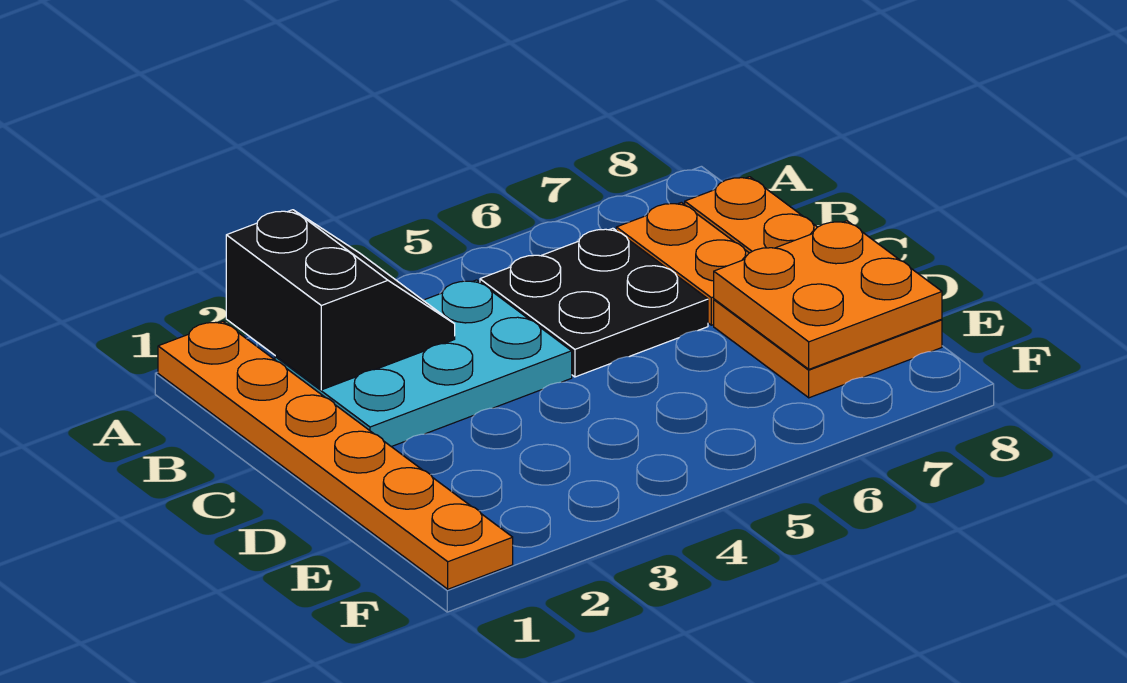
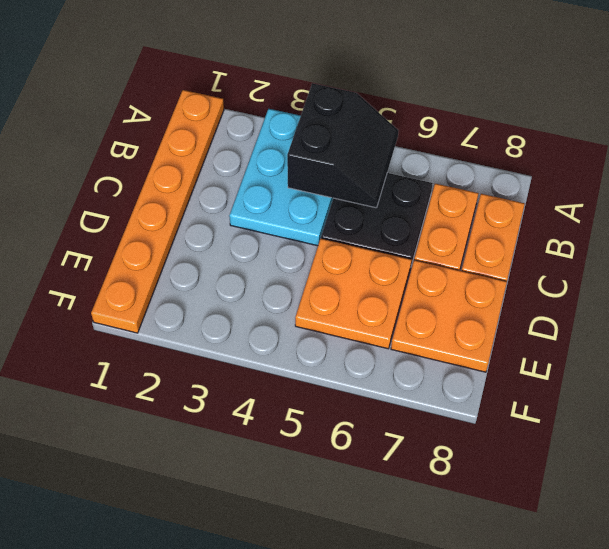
black 2x2 slope [226,210,455,390] -> black 2x2 slope moved to [287,83,399,208]
cyan 2x3 plate [275,280,572,447] -> cyan 2x3 plate turned to [229,109,333,246]
orange 2x2 plate [714,221,942,369] -> orange 2x2 plate moved to [295,239,412,349]

